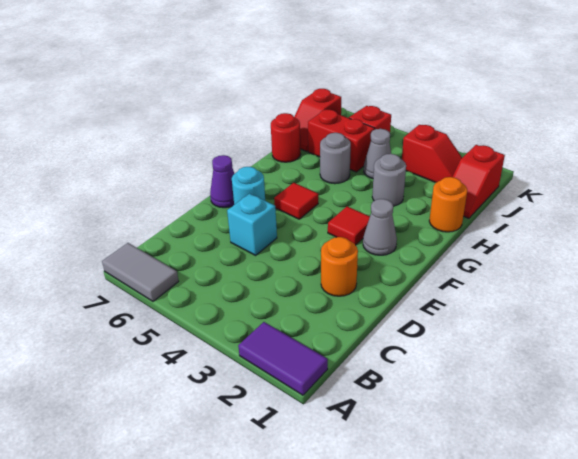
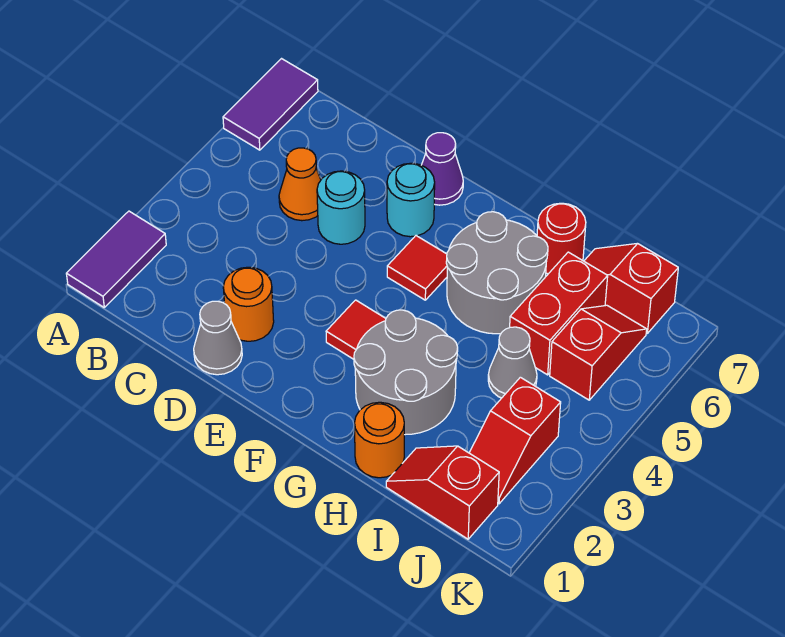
grey 1x2 tile [102,243,179,301] -> purple 1x2 tile [223,59,318,150]
none -> orange 1x1 cone [279,148,321,221]
cyan 1x1 brick [227,194,277,255] -> cyan 1x1 round brick [317,171,365,244]
grey 1x1 cone [363,199,397,255] -> grey 1x1 cone moved to [194,301,242,375]
grey 1x1 round brick [372,154,406,206] -> grey 2x2 round brick [354,310,458,435]
grey 1x1 round brick [320,133,351,184] -> grey 2x2 round brick [446,212,548,334]

